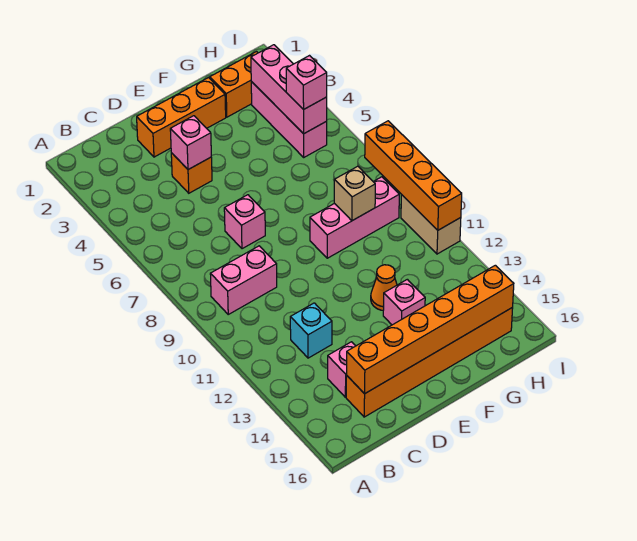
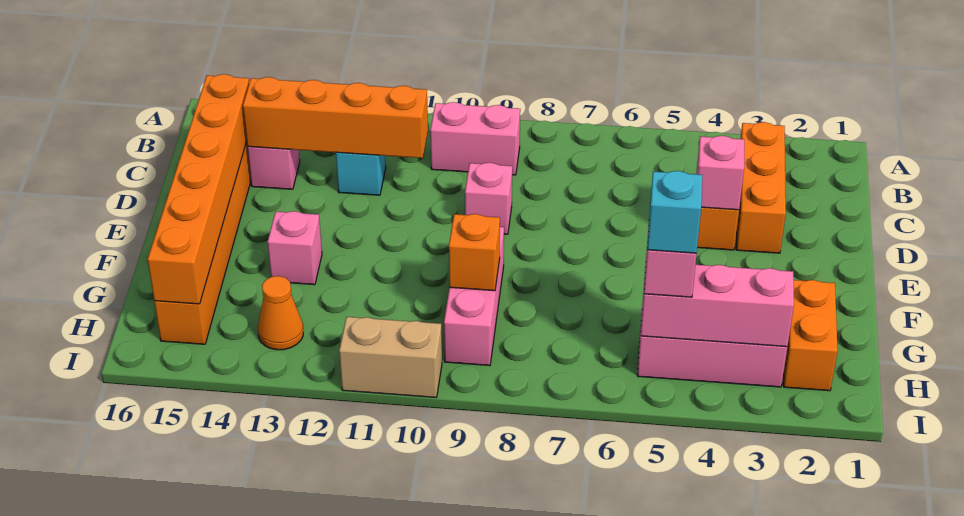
pink 1x2 brick [210,246,277,314] -> pink 1x2 brick turned to [430,102,520,175]
orange 1x3 brick [137,78,226,157] -> orange 1x3 brick moved to [736,122,786,253]
pink 1x1 brick [224,195,265,249] -> pink 1x1 brick moved to [465,163,512,234]
orange 1x1 cone [371,265,397,310] -> orange 1x1 cone moved to [258,276,303,350]
tan 1x1 brick [334,166,375,221] -> orange 1x1 brick [449,214,500,291]
none -> cyan 1x1 brick [647,171,702,253]
orange 1x4 brick [365,121,462,230] -> orange 1x4 brick moved to [243,77,428,158]

